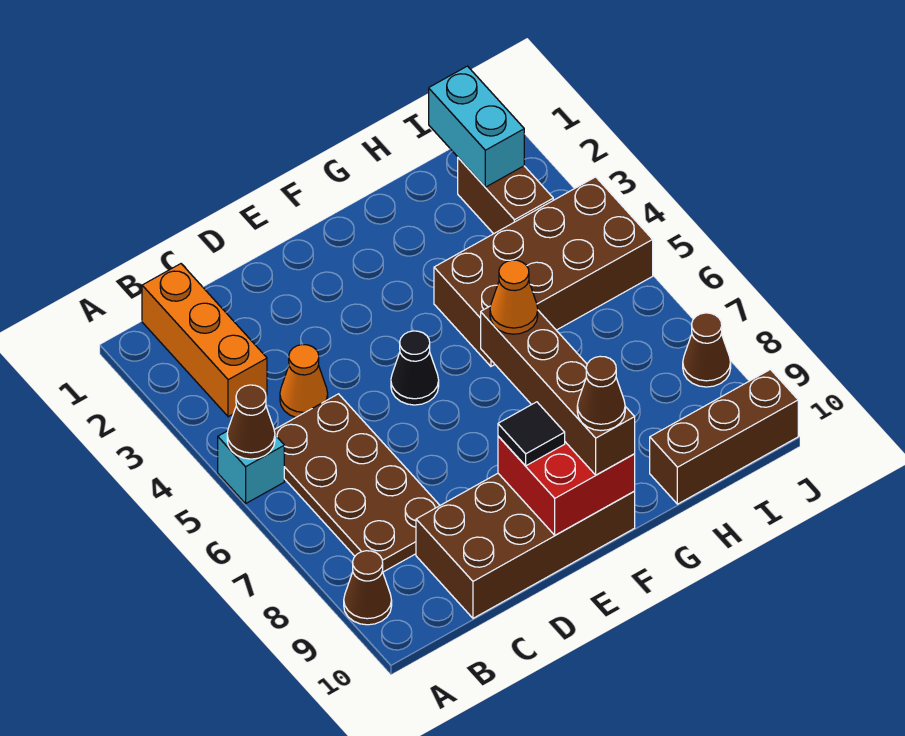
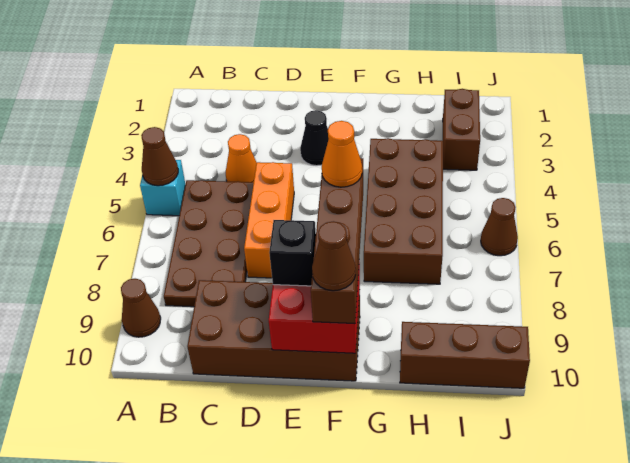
orange 1x3 brick [142,264,267,417] -> orange 1x3 brick moved to [244,162,294,278]
black 1x1 cone [391,331,439,405] -> black 1x1 cone moved to [300,110,329,166]
black 1x1 tile [498,402,565,466] -> black 1x1 brick [269,220,316,286]
brown 2x4 brick [434,177,653,366] -> brown 2x4 brick turned to [364,138,443,284]
cyan 1x2 brick [429,66,524,187] -> none
brown 1x1 cone [683,313,731,387] -> brown 1x1 cone moved to [481,198,518,256]

